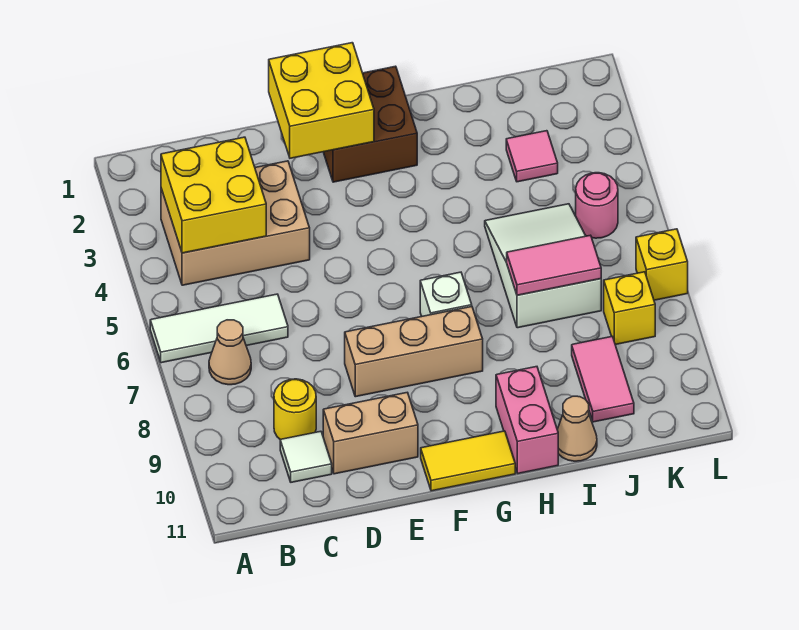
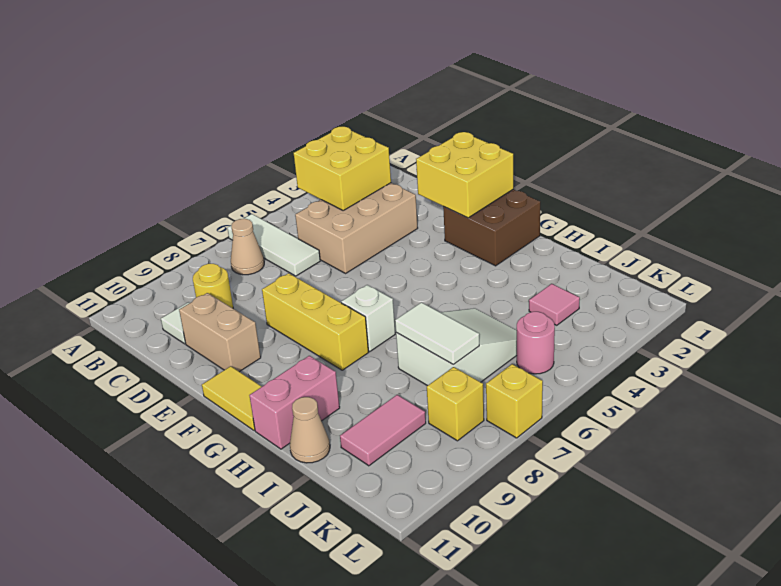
tan 2x3 brick [161,161,310,285] -> tan 2x3 brick turned to [295,183,418,273]
tan 1x3 brick [345,307,483,397] -> yellow 1x3 brick [262,273,369,370]
pink 1x2 tile [507,235,601,295] -> white 1x2 tile [395,302,479,365]

